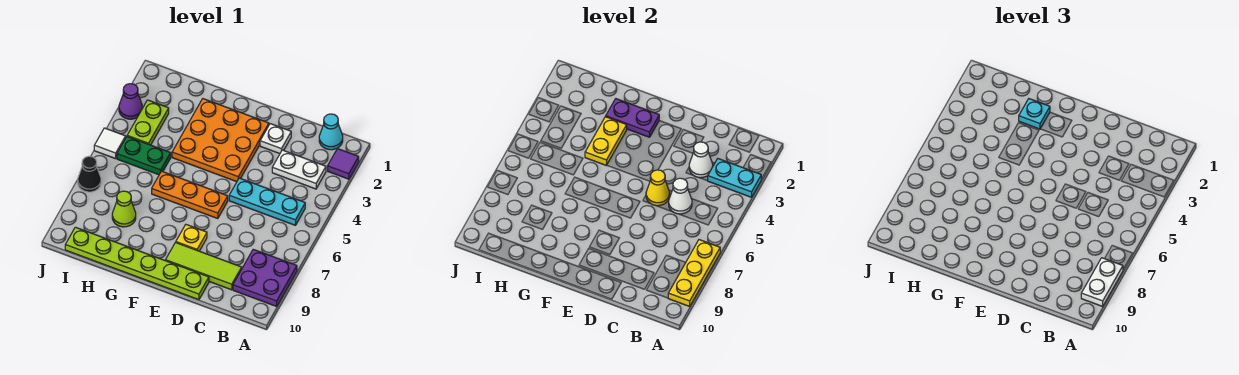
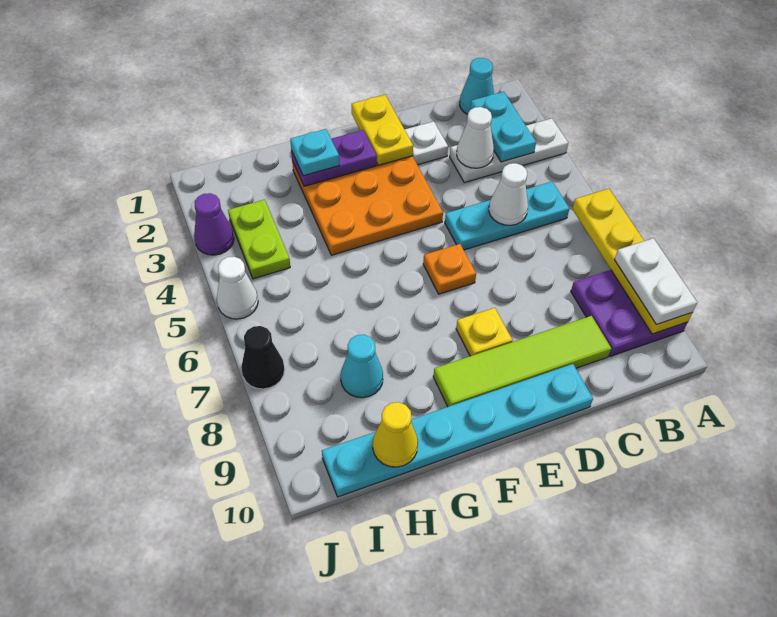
purple 1x1 tile [328,149,359,179] -> none
cyan 1x2 plate [708,159,761,197] -> cyan 1x2 plate turned to [470,92,536,162]
yellow 1x3 plate [668,240,720,306] -> yellow 1x4 plate [572,189,692,334]
white 1x2 plate [272,150,326,189] -> white 1x3 plate [450,118,568,183]
lime 1x3 tile [166,243,242,290] -> lime 1x4 tile [433,316,611,407]
yellow 1x1 cone [646,170,670,206] -> yellow 1x1 cone moved to [373,402,418,467]
lime 1x6 plate [65,227,209,300] -> cyan 1x6 plate [322,364,593,497]
orange 1x3 plate [152,171,228,219] -> orange 1x1 plate [423,244,476,294]
yellow 1x2 plate [585,117,627,166] -> yellow 1x2 plate moved to [352,95,413,165]
green 1x2 plate [117,137,171,175] -> none
lime 1x1 cone [112,191,136,227] -> cyan 1x1 cone [341,335,383,398]
white 1x1 tile [94,128,126,159] -> white 1x1 cone [217,257,258,319]

